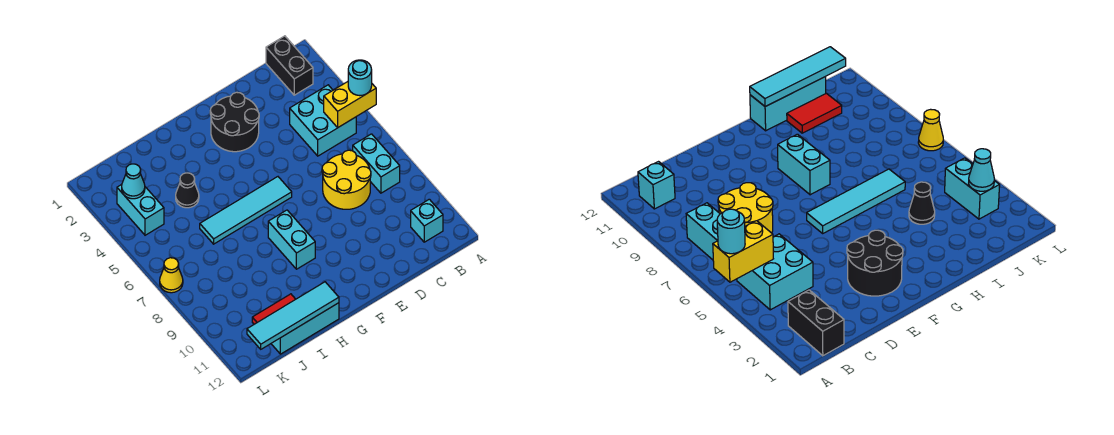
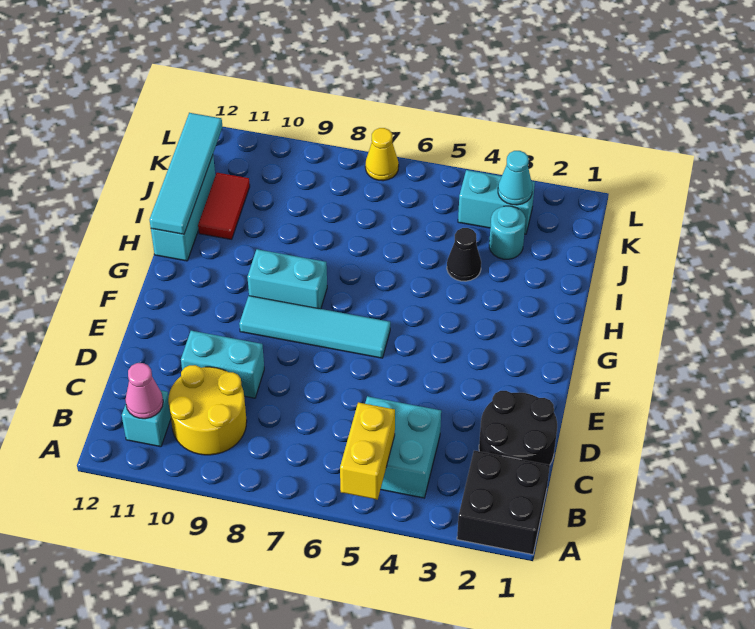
cyan 1x1 round brick [348,60,372,96] -> cyan 1x1 round brick moved to [489,206,526,259]
black 1x2 brick [266,36,313,95] -> black 2x2 brick [457,451,550,554]
cyan 1x2 brick [353,134,400,193] -> cyan 1x2 brick moved to [181,331,264,398]
none -> pink 1x1 cone [125,363,163,419]
yellow 2x2 round brick [322,150,371,209] -> yellow 2x2 round brick moved to [168,365,247,455]
black 2x2 round brick [210,92,259,152] -> black 2x2 round brick moved to [479,391,557,465]
cyan 1x4 tile [200,177,292,244] -> cyan 1x4 tile turned to [239,296,390,358]

